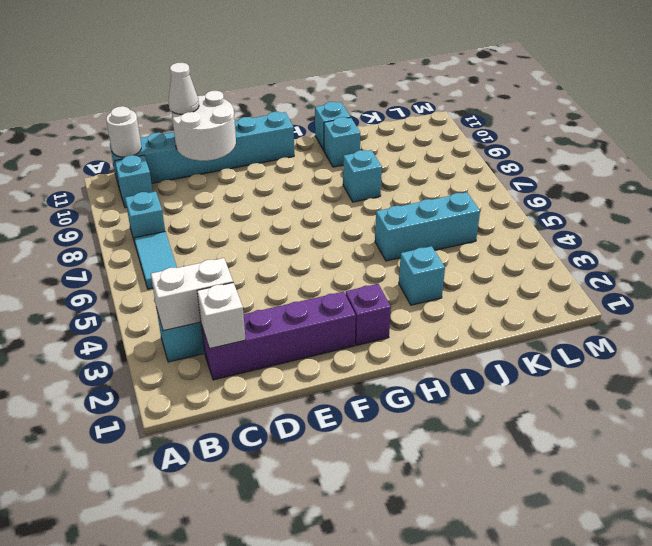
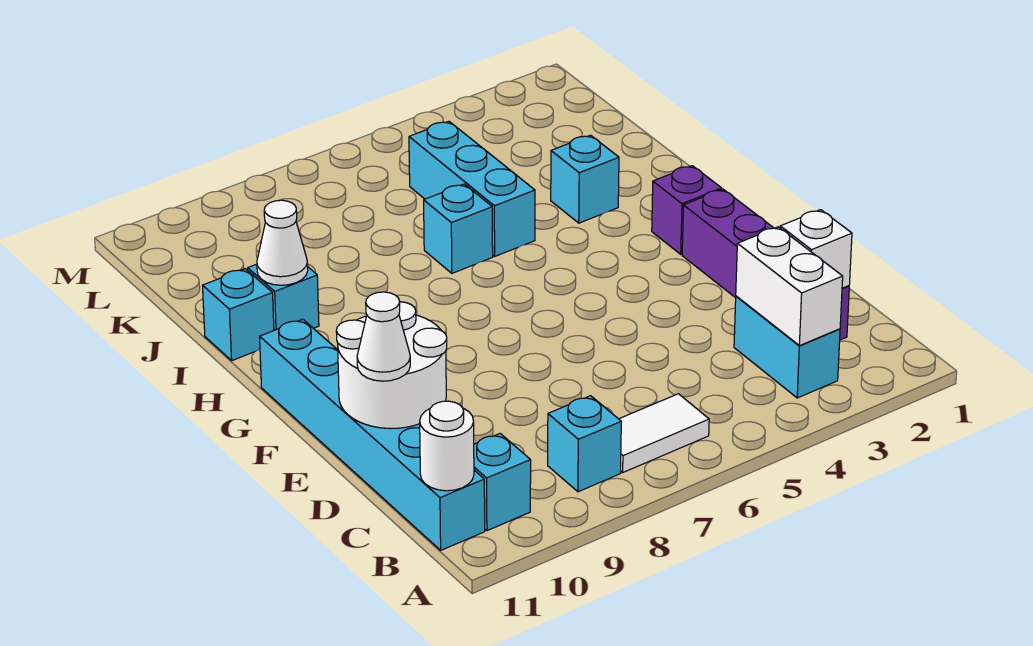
cyan 1x2 tile [134,232,177,289] -> white 1x2 tile [619,394,709,472]
cyan 1x1 brick [343,150,382,202] -> cyan 1x1 brick moved to [424,184,493,273]
none -> white 1x1 cone [257,200,308,285]

